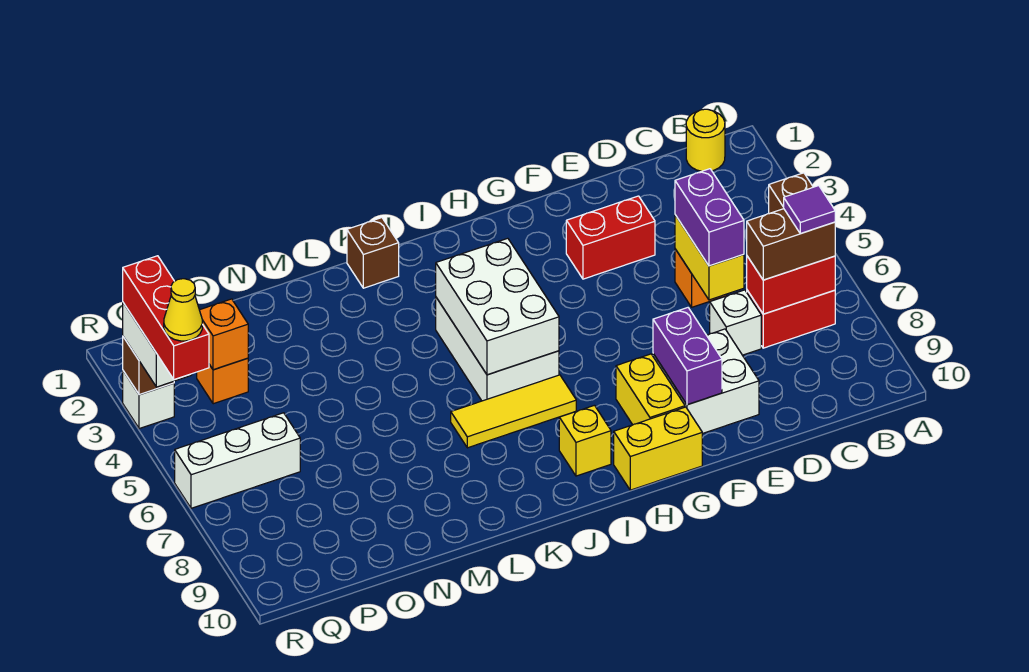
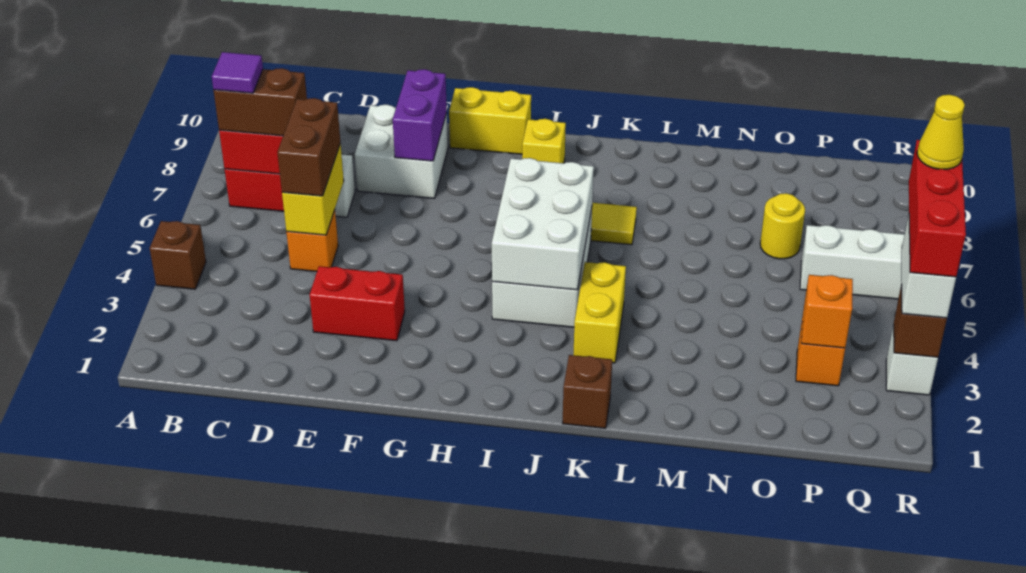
yellow 1x1 round brick [686,109,725,171] -> yellow 1x1 round brick moved to [760,193,805,259]
purple 1x2 brick [675,169,744,266] -> brown 1x2 brick [277,98,340,196]
yellow 1x2 brick [616,354,685,425] -> yellow 1x2 brick moved to [573,262,626,363]

